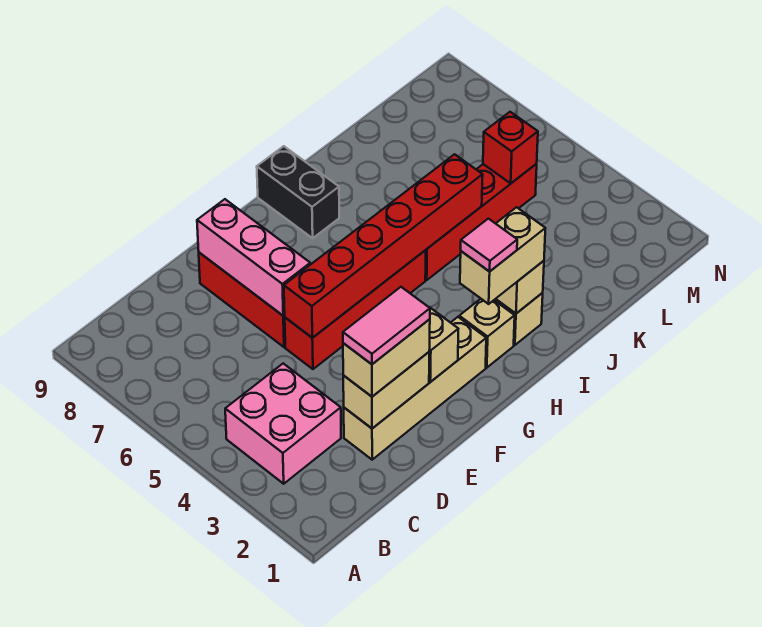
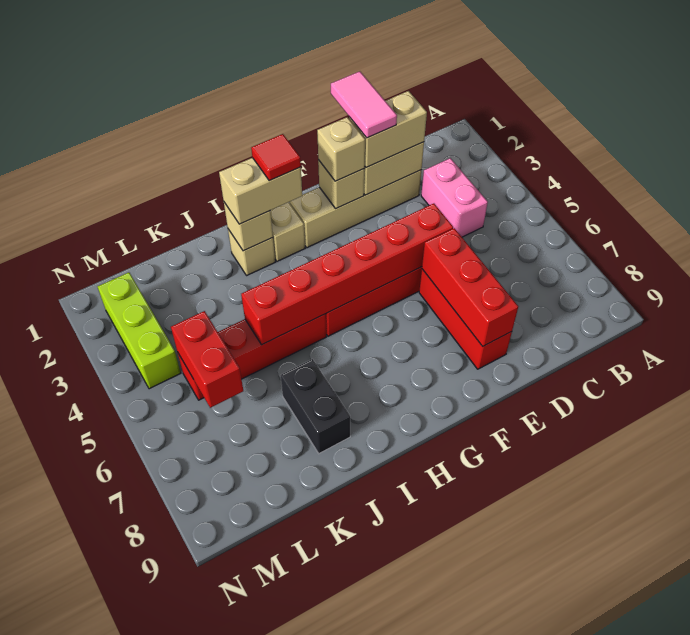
pink 2x2 brick [225,364,341,484] -> pink 1x2 brick [421,158,488,237]
pink 1x2 tile [343,287,430,364] -> pink 1x2 tile turned to [331,71,397,138]
pink 1x3 brick [197,199,310,316] -> red 1x3 brick [422,228,518,346]
none -> tan 1x1 brick [317,117,365,181]
pink 1x1 tile [461,219,517,272] -> red 1x1 tile [251,134,301,181]
black 1x2 brick [257,146,339,238] -> black 1x2 brick moved to [281,359,350,454]
red 1x1 brick [483,112,538,183] -> red 1x2 brick [171,311,243,408]
none -> lime 1x3 brick [98,272,181,389]

